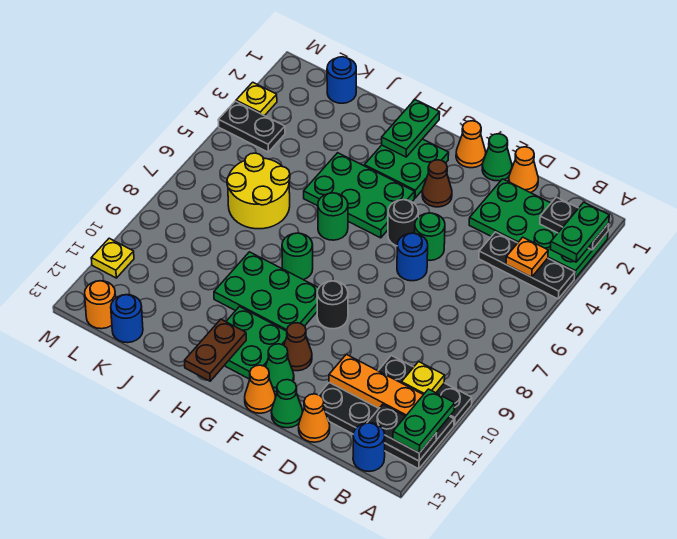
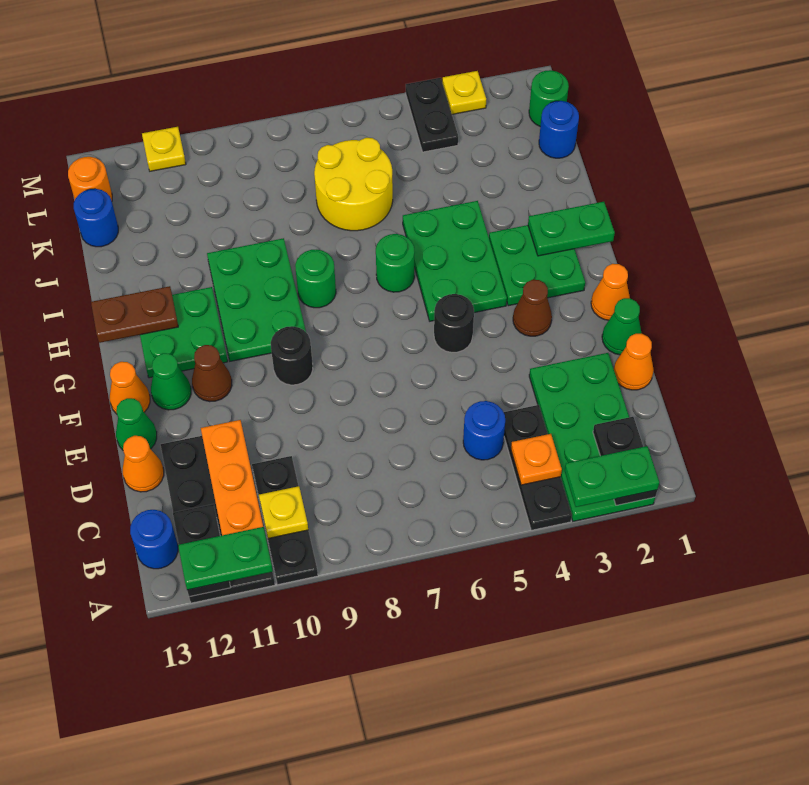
green 1x1 round brick [415,213,445,260] -> green 1x1 round brick moved to [529,70,569,126]
blue 1x1 round brick [397,233,428,281] -> blue 1x1 round brick moved to [463,401,505,460]

